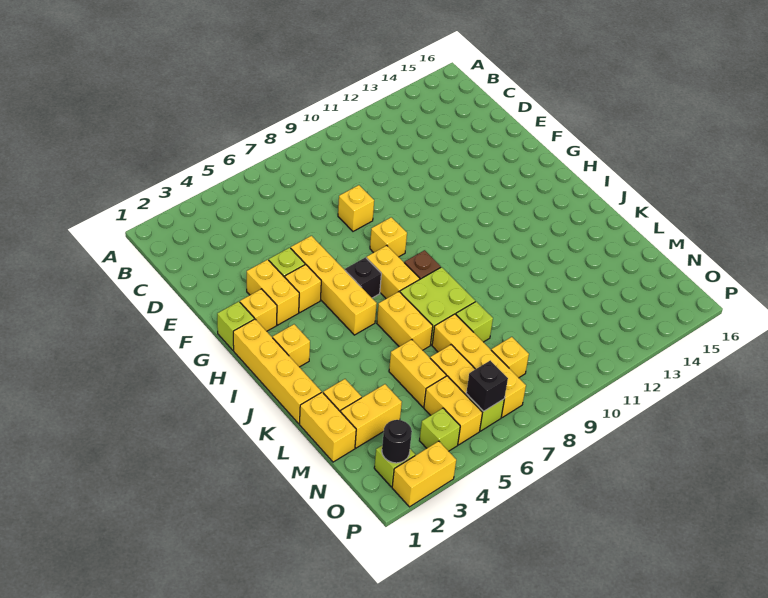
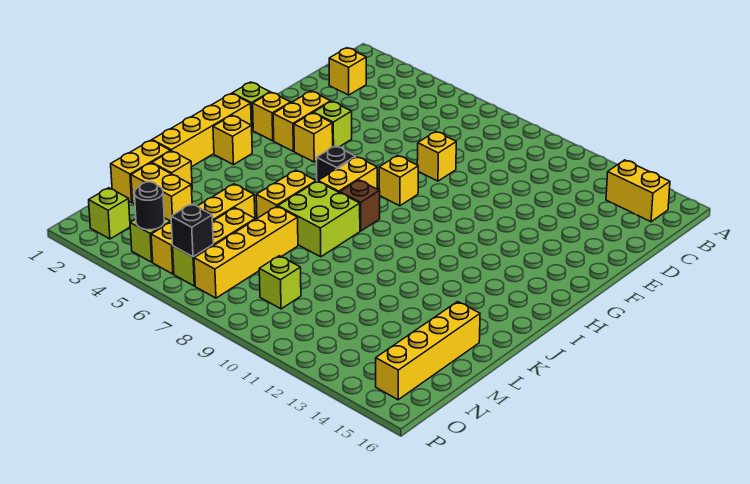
yellow 1x4 brick [291,236,377,335] -> yellow 1x4 brick moved to [376,302,480,400]
lime 1x1 brick [456,302,493,342] -> lime 1x1 brick moved to [259,256,301,309]
yellow 1x1 brick [491,337,529,378] -> yellow 1x1 brick moved to [329,48,366,95]
black 1x1 round brick [382,420,412,463] -> black 1x1 round brick moved to [135,182,164,230]
yellow 1x2 brick [392,441,456,507] -> yellow 1x2 brick moved to [606,160,670,222]

